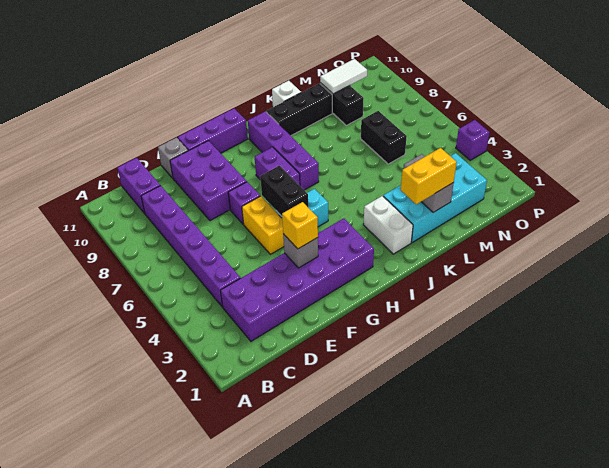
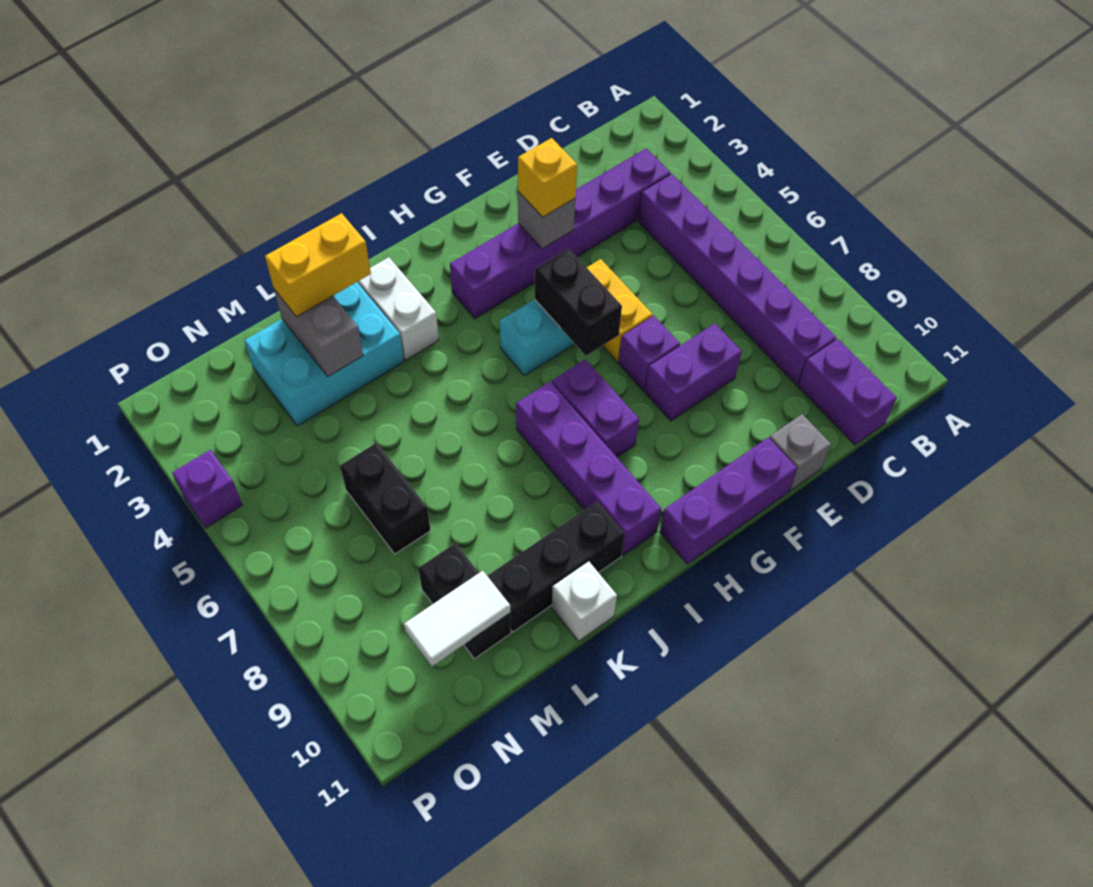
purple 2x6 brick [220,218,374,341] -> purple 1x6 brick [450,148,670,319]
purple 2x3 brick [170,141,247,221] -> purple 1x2 brick [645,324,742,421]
cyan 2x4 brick [383,153,487,242] -> cyan 2x3 brick [244,282,404,426]

